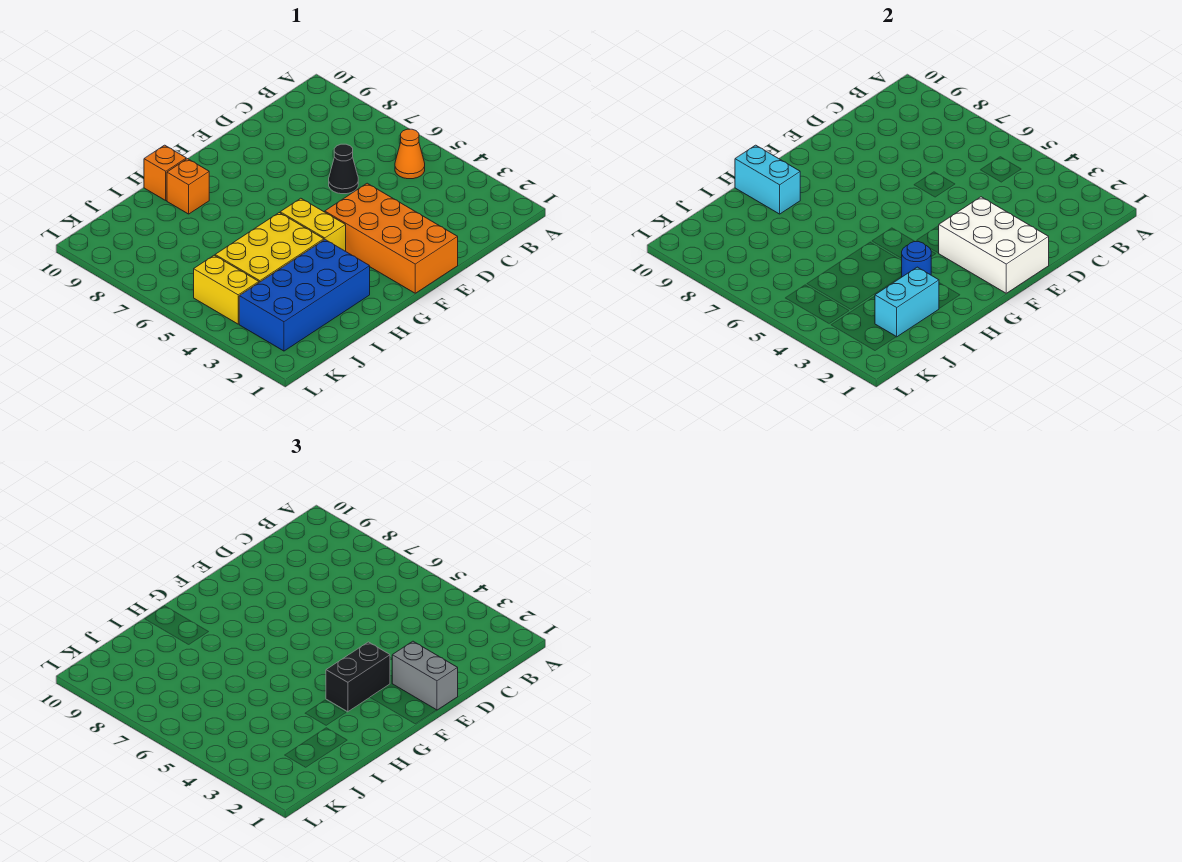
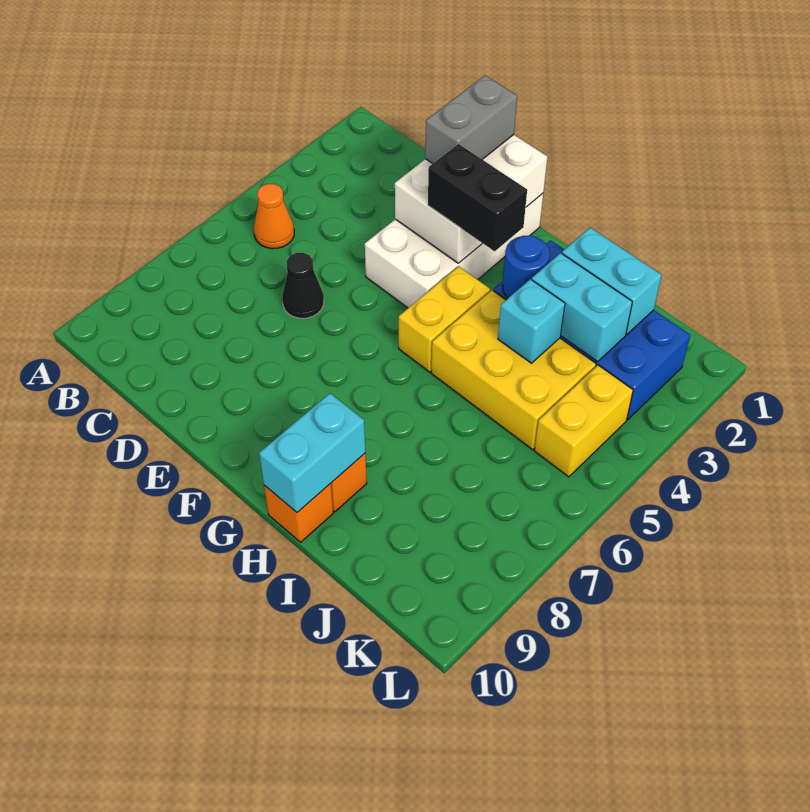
orange 2x4 brick [325,183,458,293] -> white 2x4 brick [365,194,543,308]
none -> cyan 1x2 brick [532,253,632,362]
none -> cyan 1x1 brick [498,279,565,363]

